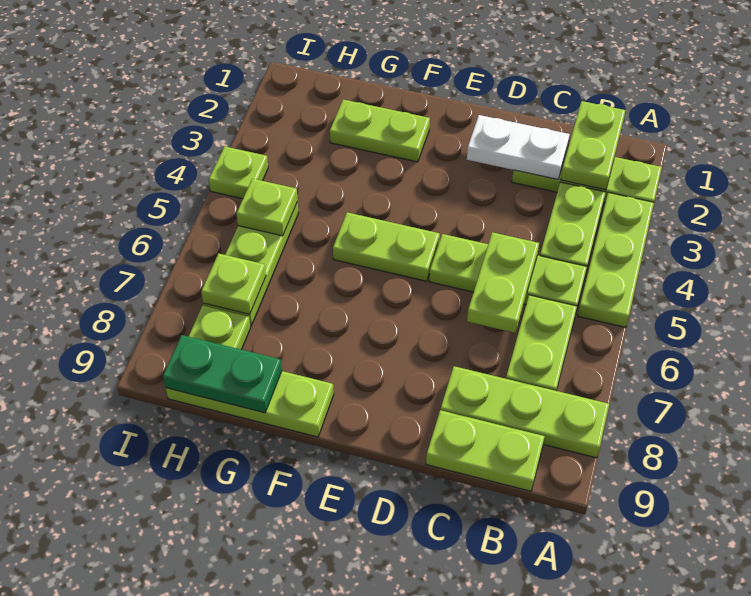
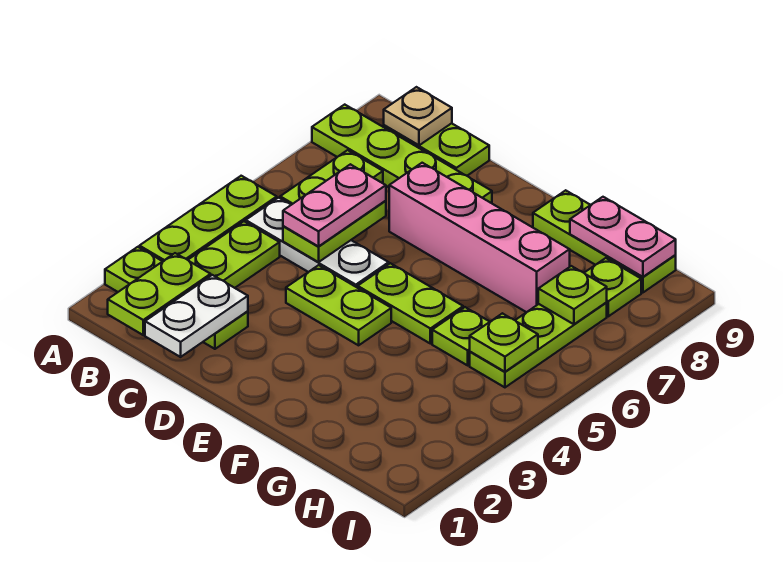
lime 1x3 plate [441,366,609,458] -> lime 1x4 plate [312,105,492,203]
lime 1x3 plate [429,234,587,307] -> white 1x3 plate [246,198,389,288]
none -> tan 1x1 plate [384,87,452,145]
white 1x2 plate [467,115,570,179] -> white 1x2 plate turned to [145,275,248,357]
none -> pink 1x2 plate [283,164,386,246]
none -> pink 1x4 brick [389,163,570,312]
lime 1x2 plate [330,100,430,162] -> lime 1x2 plate moved to [286,265,391,345]
green 1x2 plate [163,335,282,413] -> pink 1x2 plate [570,197,676,277]
lime 1x1 plate [209,146,268,199] -> lime 1x1 plate moved to [432,307,490,365]

